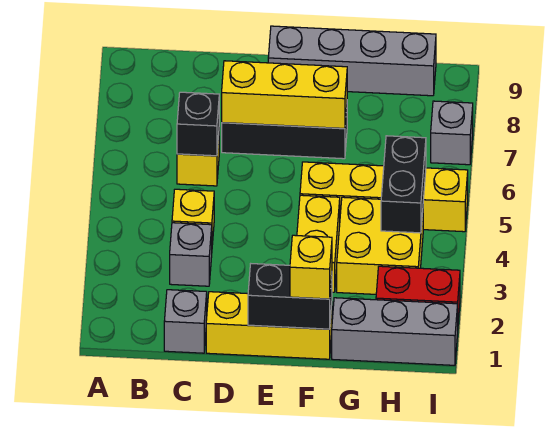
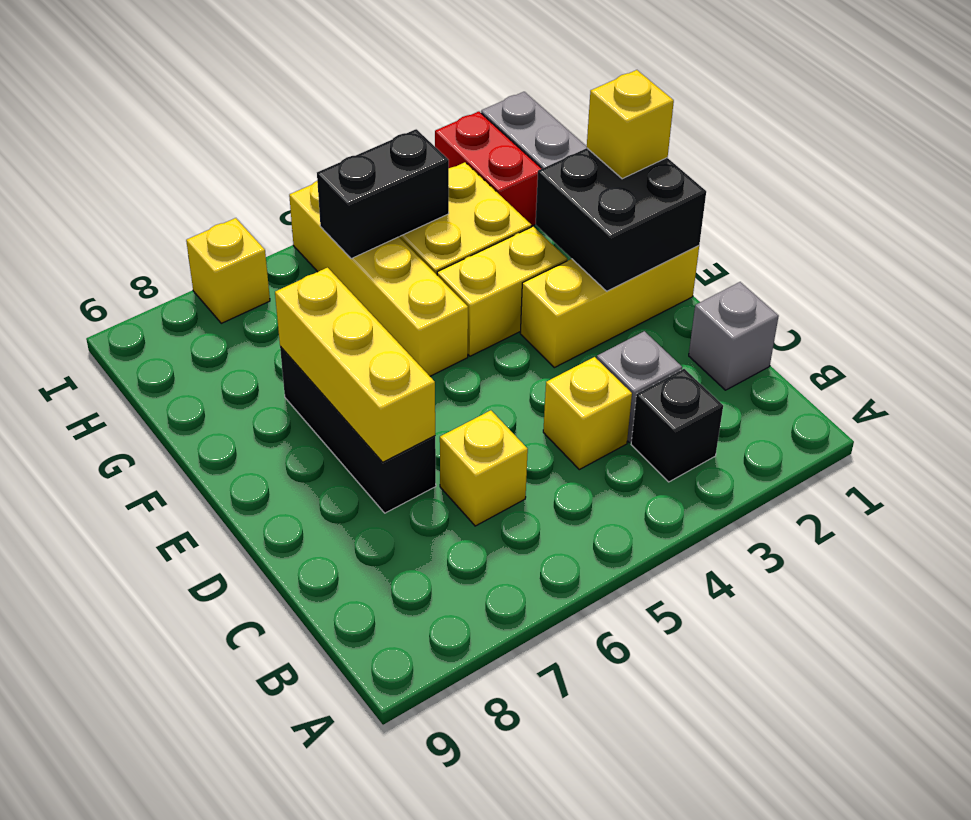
black 1x1 brick [177,92,219,156] -> black 1x1 brick moved to [631,369,723,482]
yellow 1x3 brick [206,292,332,359] -> yellow 1x3 brick turned to [520,246,699,368]
black 1x2 brick [248,264,332,329] -> black 2x2 brick [536,148,706,291]
grey 1x4 brick [268,26,436,96] -> none
grey 1x1 brick [431,101,473,165] -> yellow 1x1 brick [186,218,270,323]

